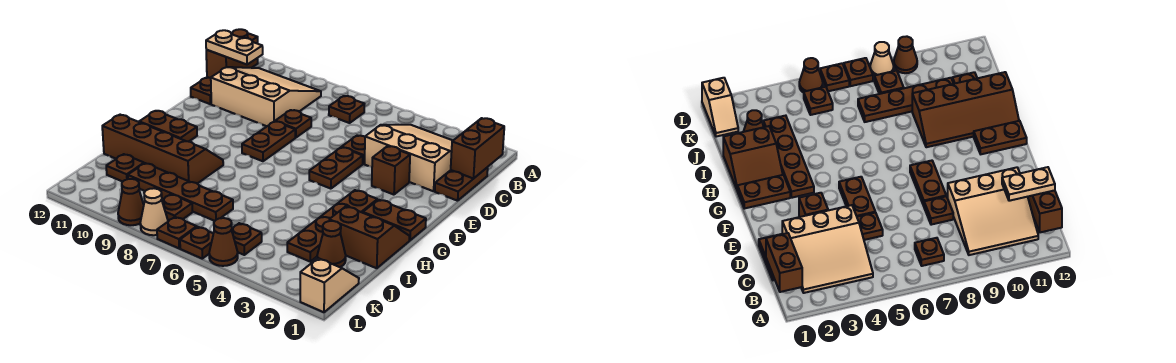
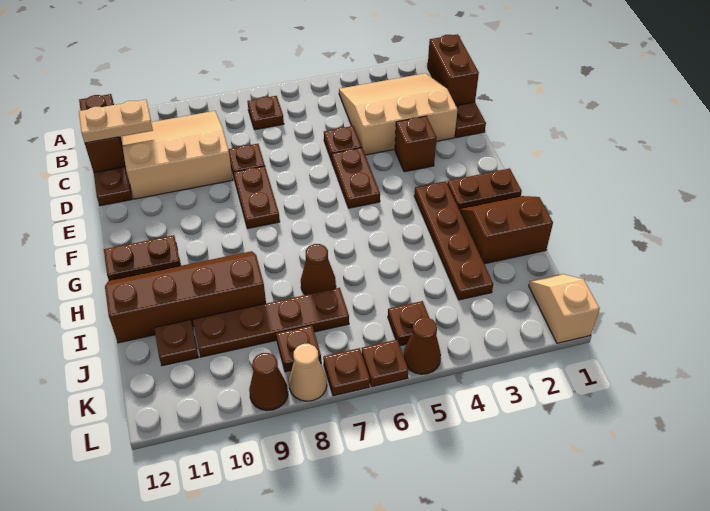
brown 1x1 cone [317,221,346,267] -> brown 1x1 cone moved to [301,244,336,295]

